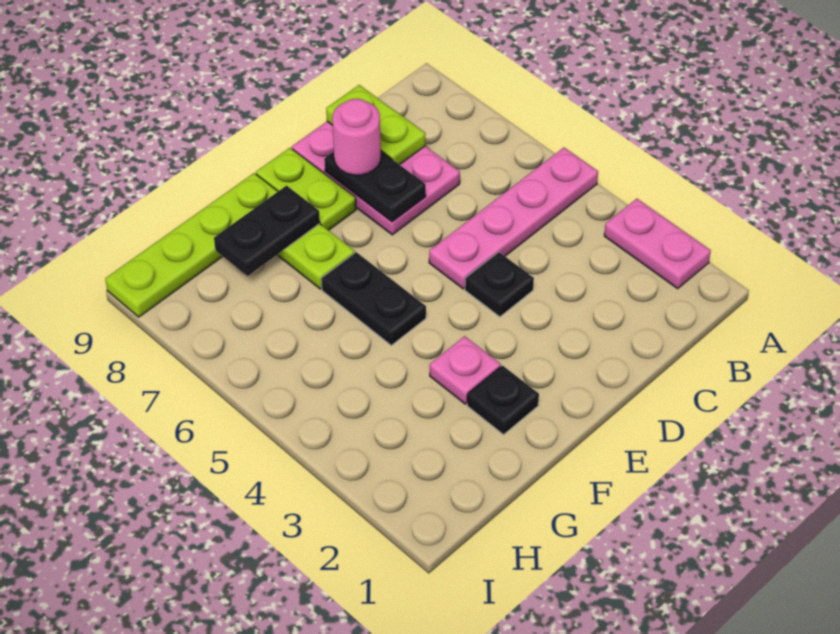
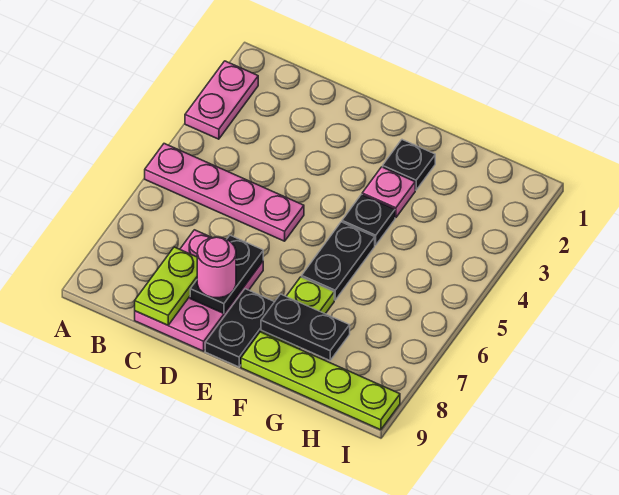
black 1x1 plate [465,252,534,317] -> black 1x1 plate moved to [342,194,395,245]
lime 1x2 plate [256,148,356,230] -> black 1x2 plate [205,289,274,367]

